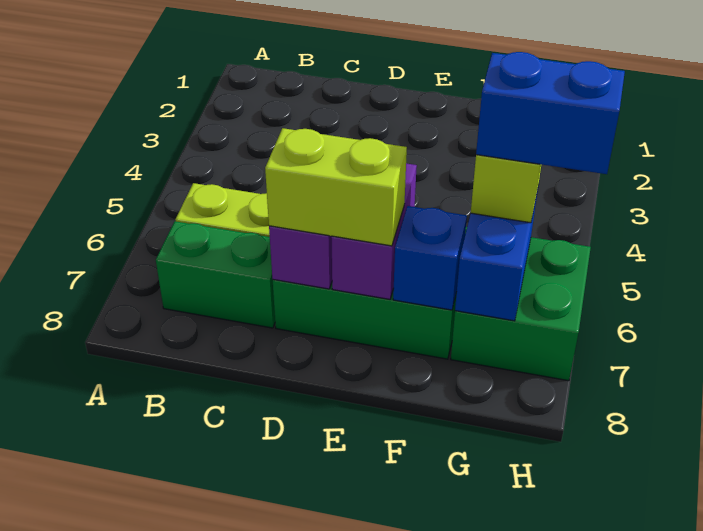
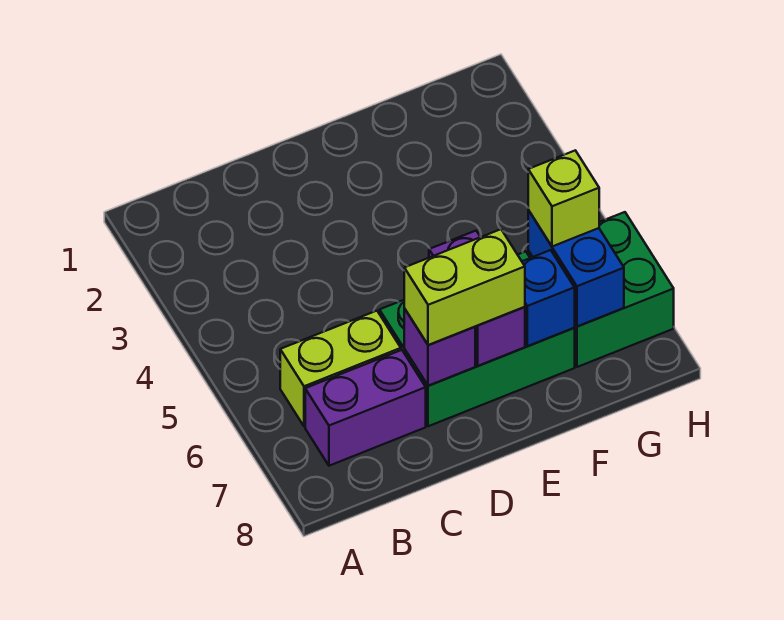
green 1x2 brick [156,221,275,328] -> purple 1x2 brick [305,350,426,466]
blue 1x2 brick [476,52,625,174] -> none

